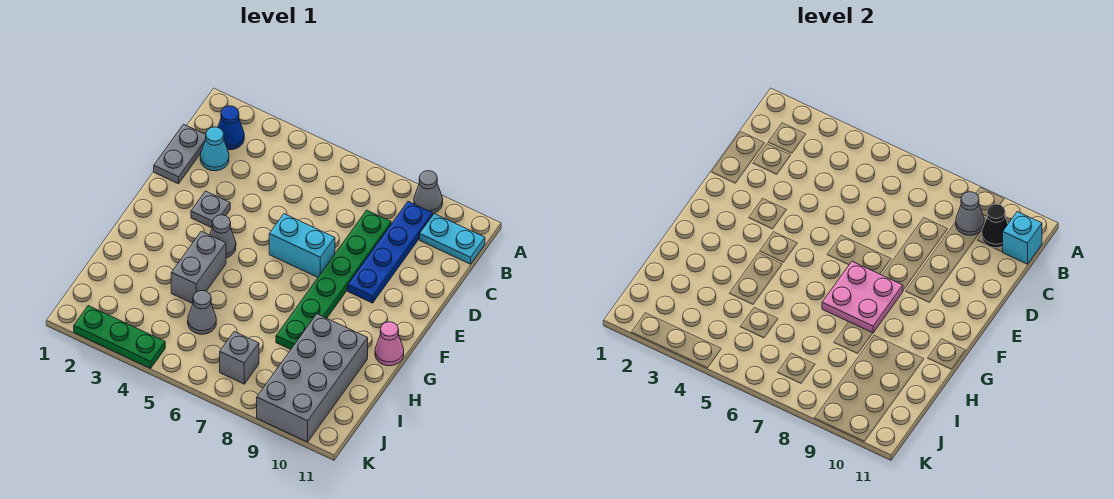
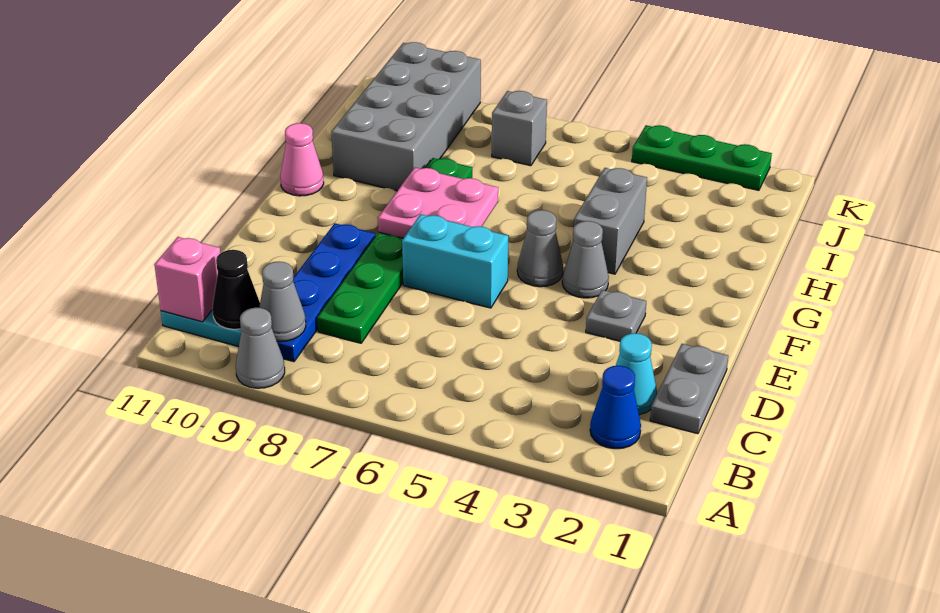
cyan 1x1 brick [1003,212,1042,264] -> pink 1x1 brick [154,237,221,322]
grey 1x1 cone [188,291,216,334] -> grey 1x1 cone moved to [517,210,563,287]

